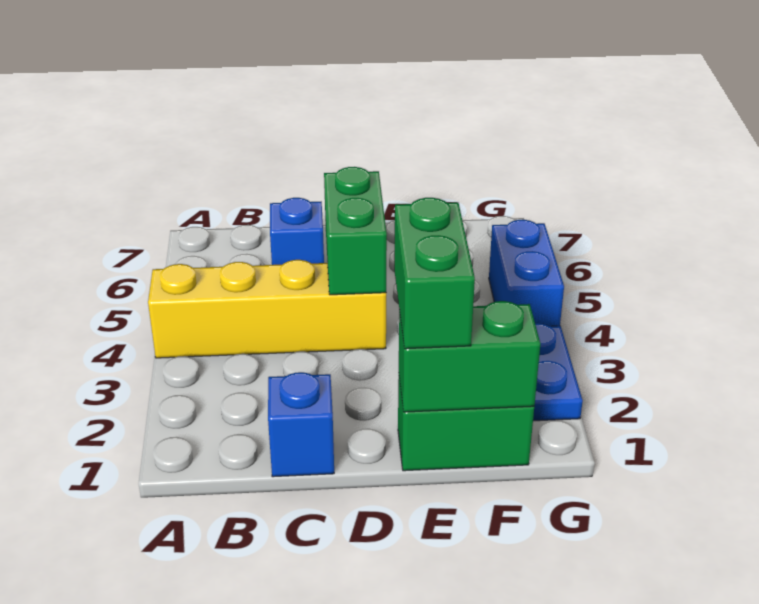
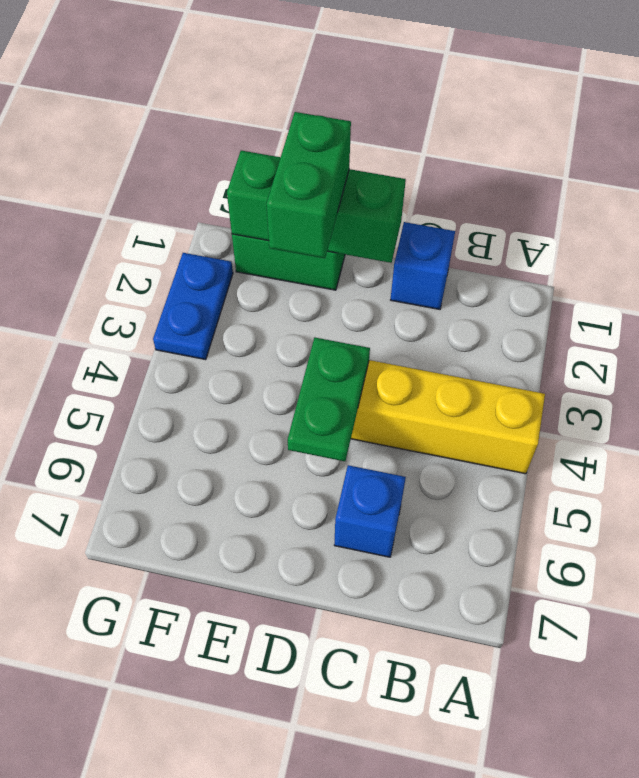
green 1x2 brick [324,167,387,295] -> green 1x2 plate [288,338,370,461]
green 1x2 brick [399,301,540,412] -> green 1x3 brick [227,151,406,263]
blue 1x2 brick [489,220,564,326] -> none

